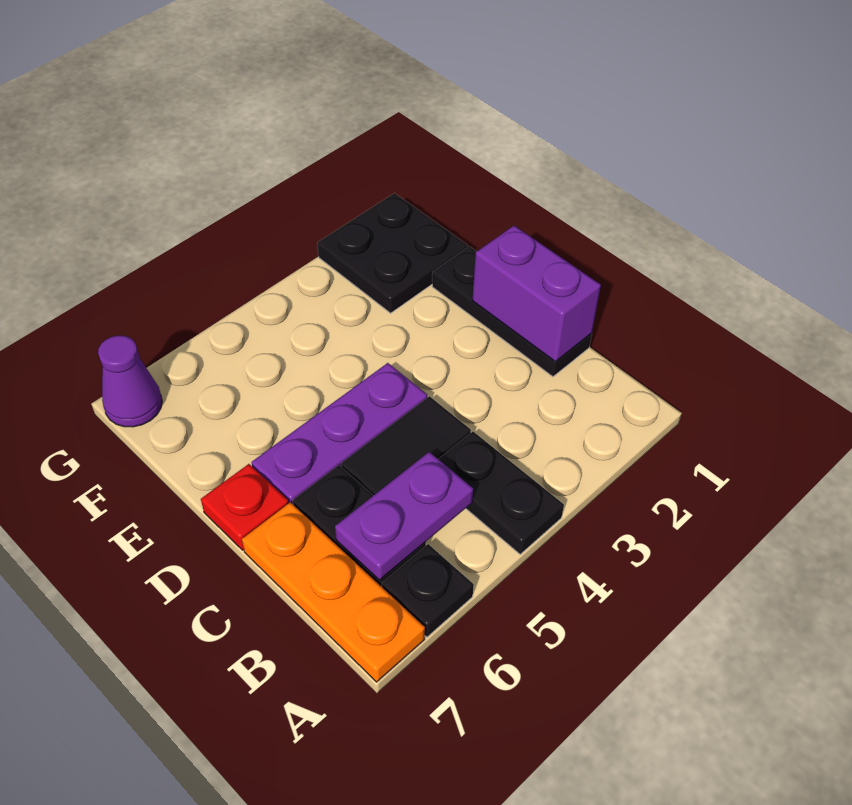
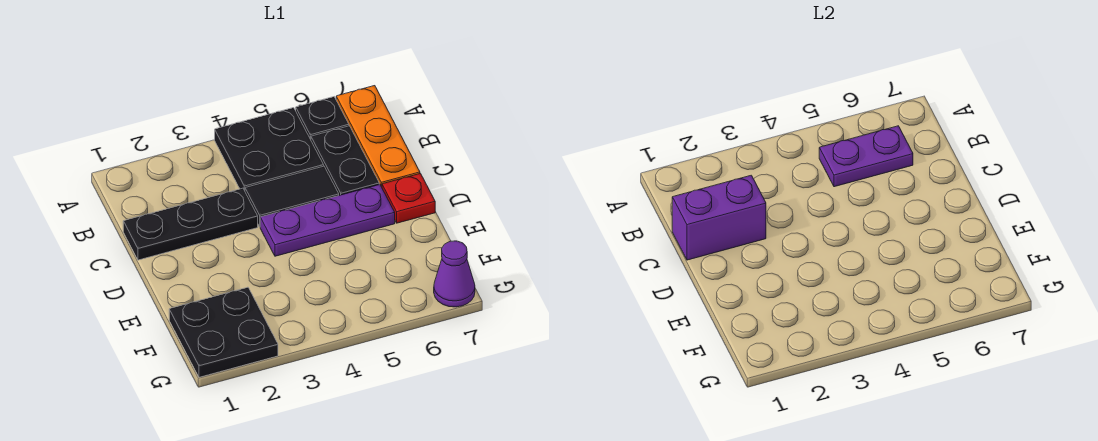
black 1x2 plate [439,432,564,554] -> black 2x2 plate [215,108,324,191]
black 1x3 plate [432,246,592,377] -> black 1x3 plate turned to [123,188,258,260]
purple 1x2 brick [472,226,601,362] -> purple 1x2 brick turned to [672,175,766,260]

